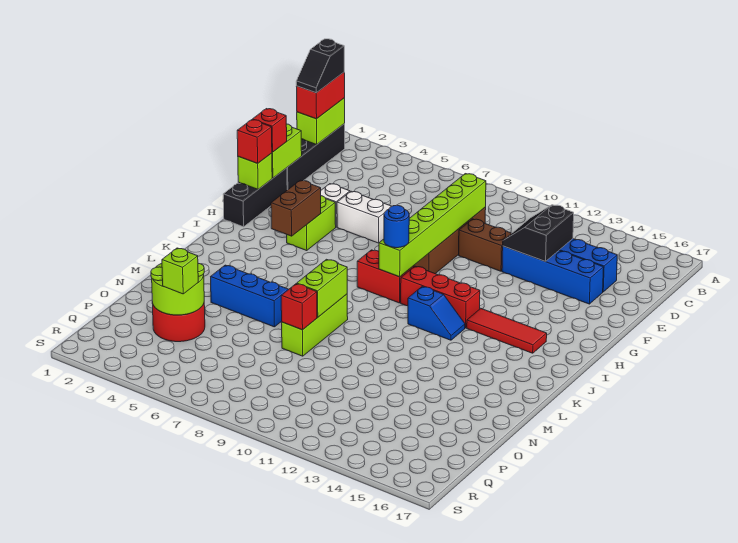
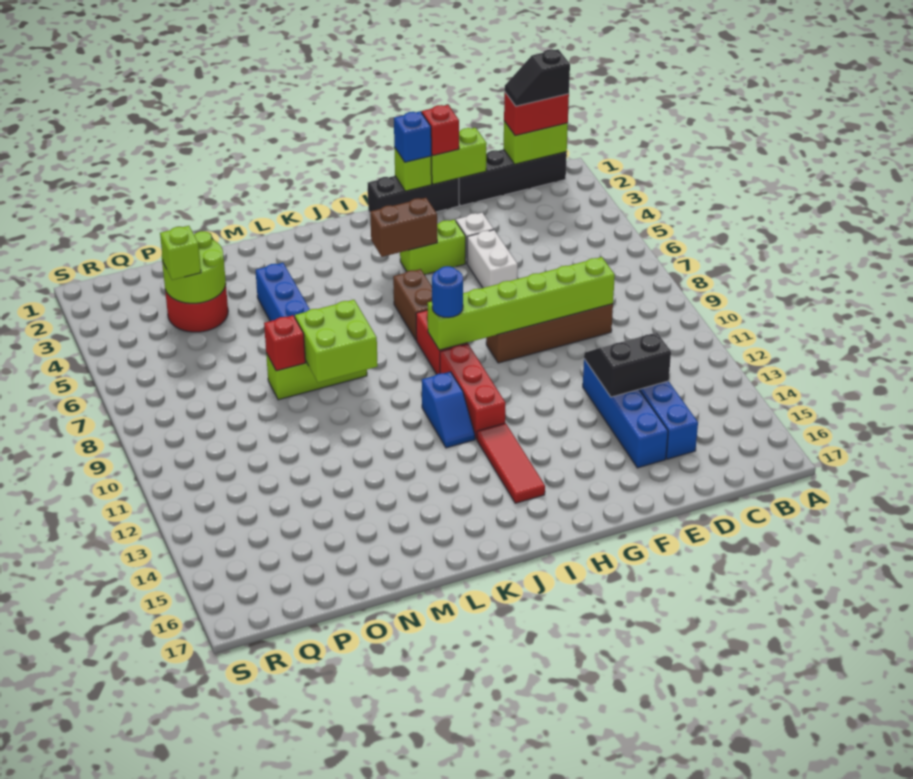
brown 1x2 brick [459,219,512,271] -> brown 1x2 brick moved to [393,269,432,341]
red 1x1 brick [237,120,272,163] -> blue 1x1 brick [394,112,431,162]
lime 1x2 brick [297,259,347,317] -> lime 2x2 brick [295,300,378,383]

